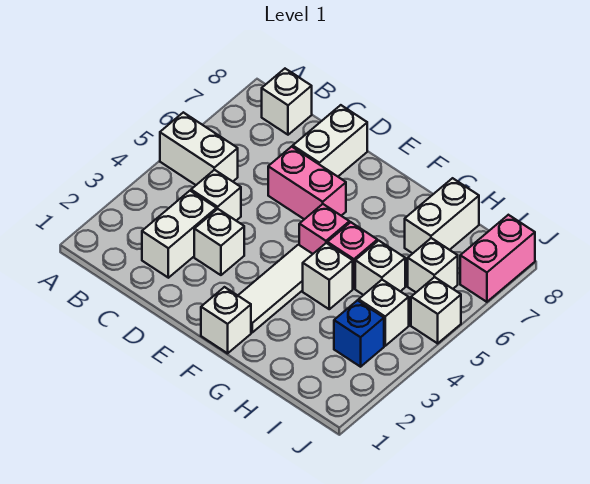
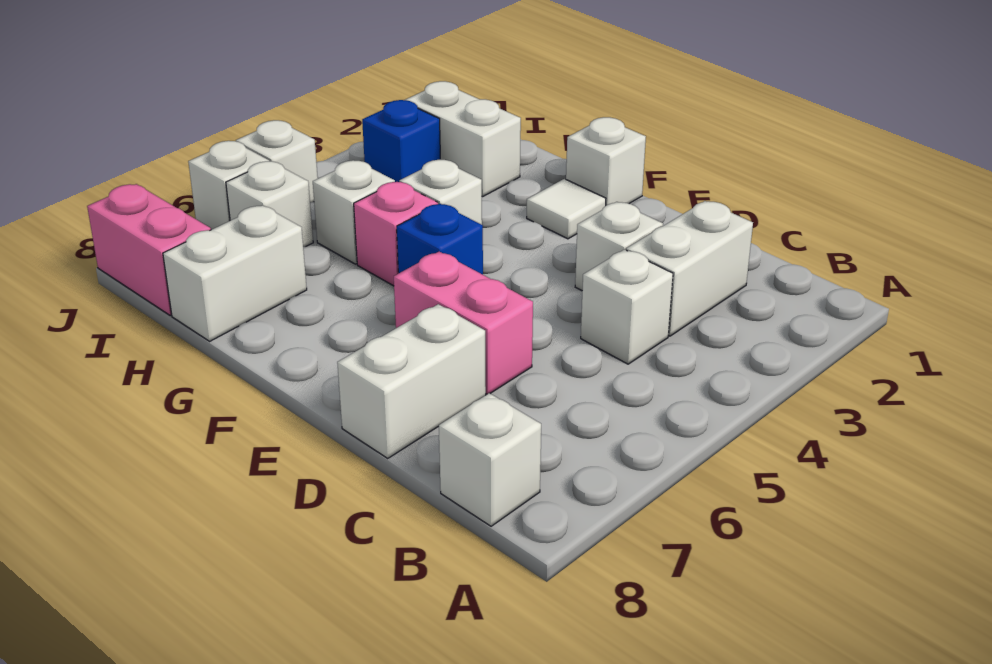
white 1x2 brick [160,112,238,185] -> white 1x2 brick moved to [405,81,521,197]
white 1x3 tile [238,245,312,332] -> white 1x1 tile [527,179,606,239]
pink 1x1 brick [299,204,349,254] -> blue 1x1 brick [397,204,483,275]
white 1x1 brick [359,280,409,346] -> white 1x1 brick moved to [188,141,269,230]
pink 1x2 brick [460,215,535,302] -> pink 1x2 brick turned to [87,184,211,315]

